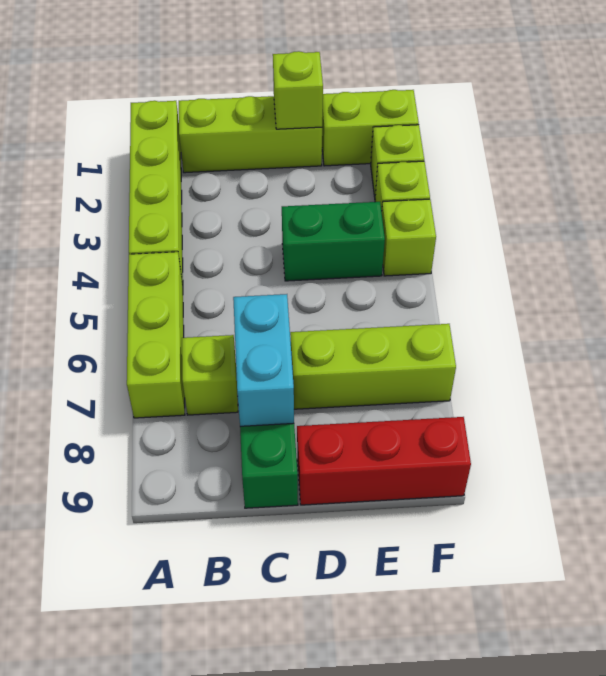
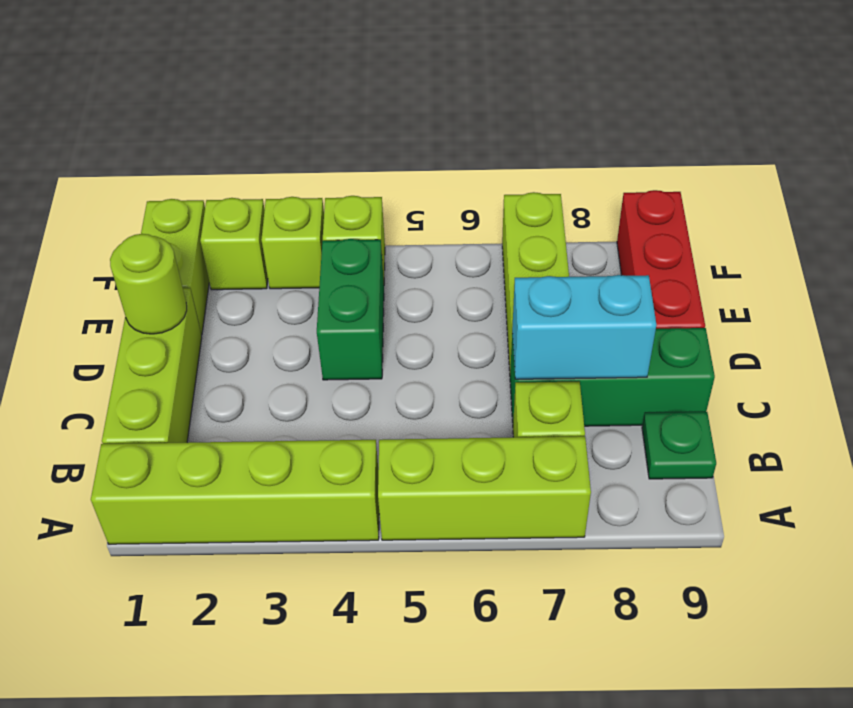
none -> green 1x1 plate [642,412,716,479]
lime 1x1 brick [273,51,323,129] -> lime 1x1 round brick [110,234,187,334]

